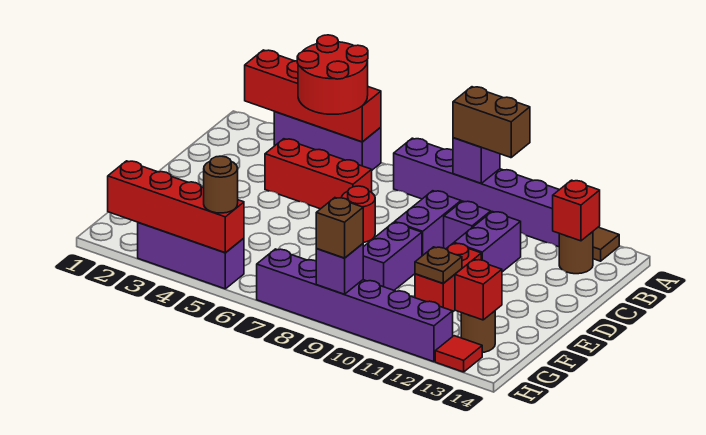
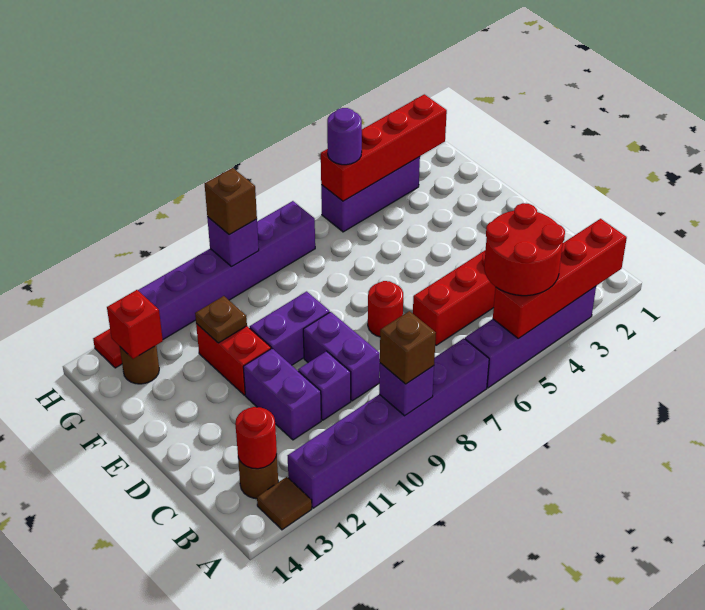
purple 1x3 brick [274,112,381,170] -> purple 1x4 brick [465,286,596,388]
brown 1x2 brick [453,87,530,158] -> brown 1x1 brick [380,311,436,384]
red 1x1 brick [553,180,600,241] -> red 1x1 round brick [235,407,277,469]
purple 1x2 brick [363,222,422,290] -> purple 1x2 brick turned to [250,291,330,365]
brown 1x1 round brick [204,156,238,213] -> purple 1x1 round brick [327,108,362,165]

